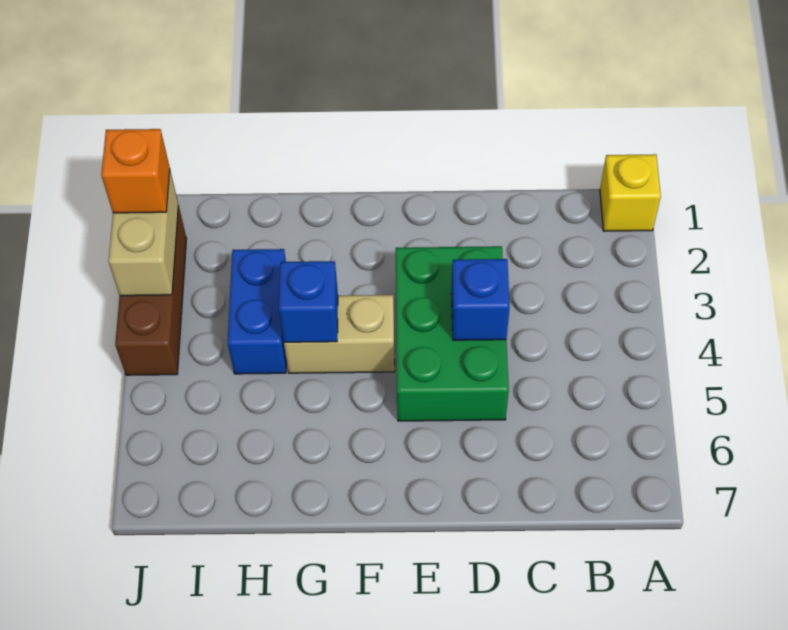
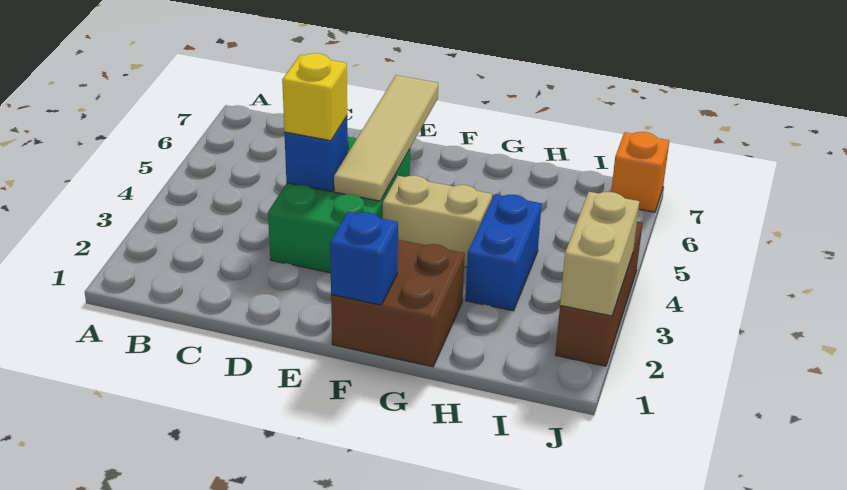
yellow 1x1 brick [600,154,661,231] -> yellow 1x1 brick moved to [282,53,347,141]
none -> tan 1x4 tile [334,75,438,201]
none -> brown 2x2 brick [331,240,465,367]
blue 1x1 brick [279,261,338,342] -> blue 1x1 brick moved to [330,212,398,305]
orange 1x1 brick [101,129,170,213] -> orange 1x1 brick moved to [611,132,669,212]

